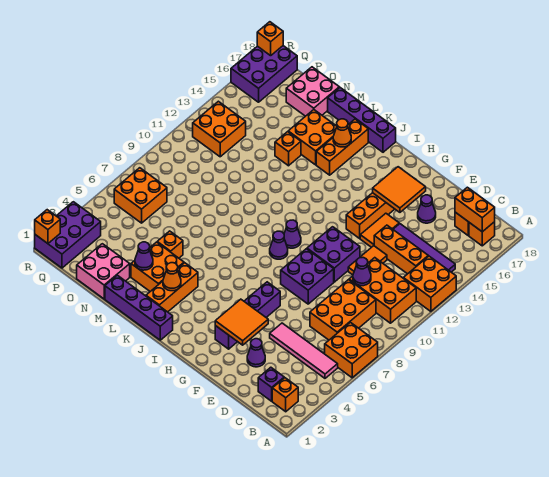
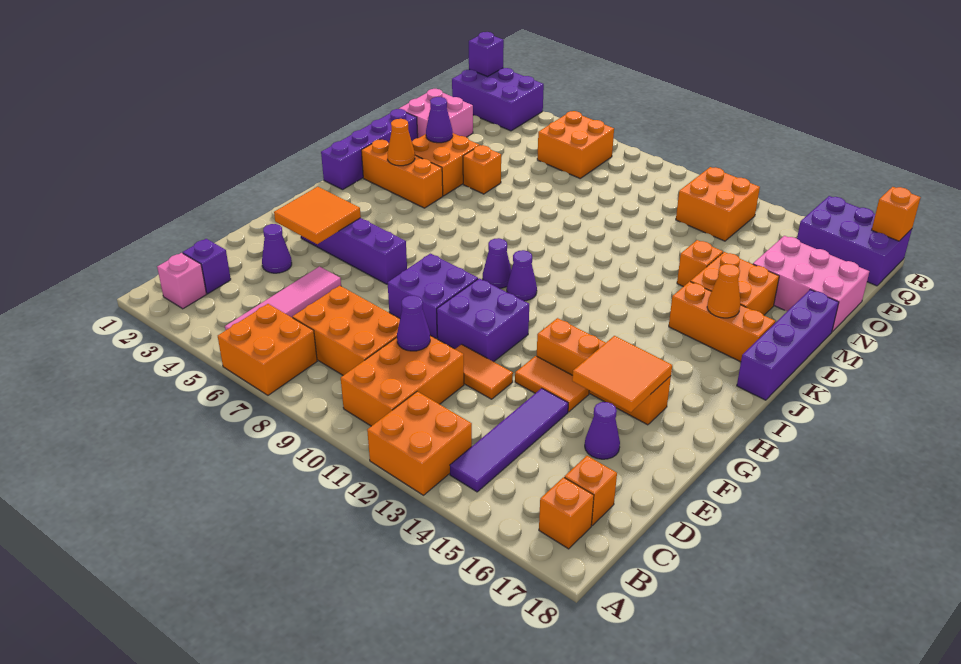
orange 1x1 brick [272,378,298,412] -> pink 1x1 brick [157,253,207,309]
orange 1x2 brick [455,187,495,232] -> none
orange 1x3 brick [374,225,428,274] -> none
pink 2x2 brick [286,67,339,116] -> pink 2x3 brick [753,236,869,332]
orange 1x1 brick [35,210,60,244] -> purple 1x1 brick [469,32,504,76]

